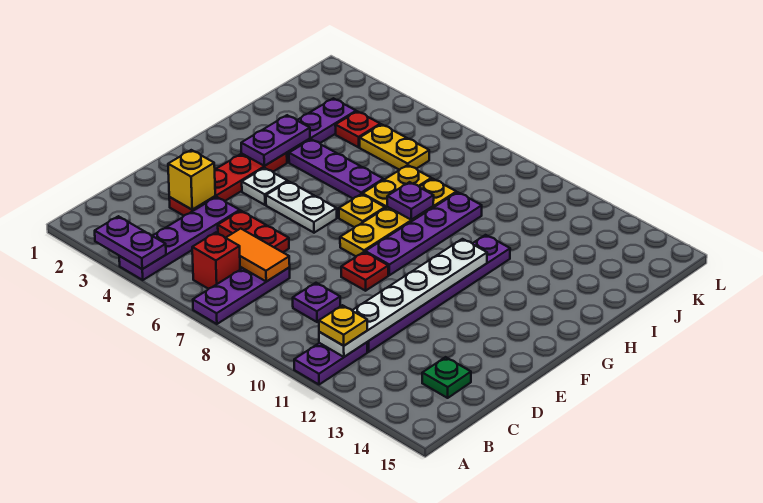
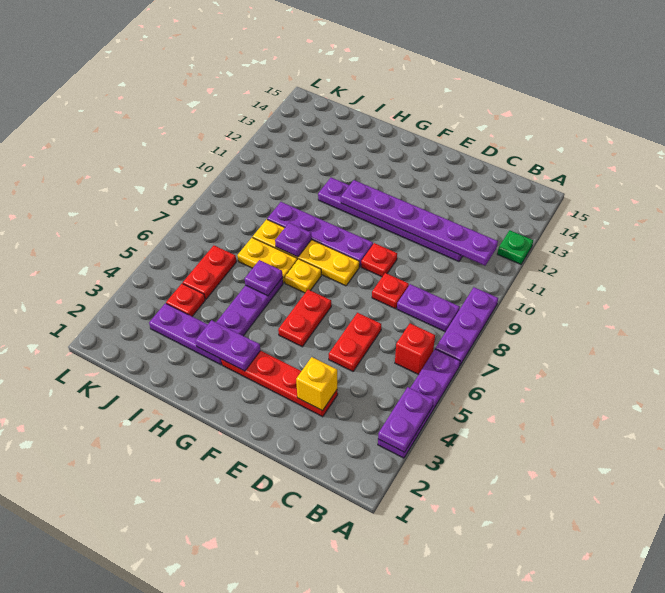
purple 1x4 plate [119,197,240,280] -> purple 1x4 plate turned to [378,349,460,458]
purple 1x3 plate [193,268,290,324] -> purple 1x3 plate turned to [435,287,498,365]
purple 1x2 plate [294,342,367,385] -> purple 1x2 plate moved to [397,284,460,332]
white 1x6 plate [319,239,487,357] -> purple 1x6 plate [341,180,498,266]
yellow 1x1 plate [319,305,367,346] -> none
orange 1x2 tile [226,229,290,282] -> none
purple 1x1 plate [293,283,340,322] -> purple 1x1 plate moved to [245,260,283,296]
green 1x1 plate [422,357,471,398] -> green 1x1 plate moved to [497,230,533,264]
none -> red 1x1 plate [372,273,409,309]
white 1x1 plate [242,168,287,205] -> none
white 1x2 plate [266,181,337,233] -> red 1x2 plate [278,290,331,347]
yellow 1x2 plate [360,124,429,170] -> red 1x2 plate [183,246,236,299]

